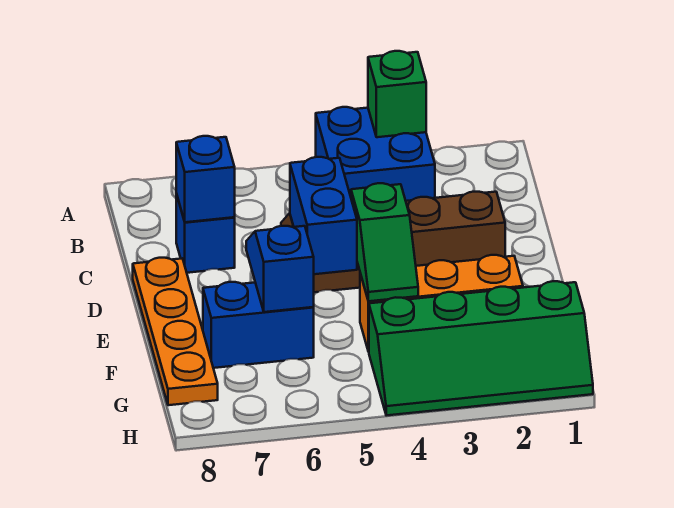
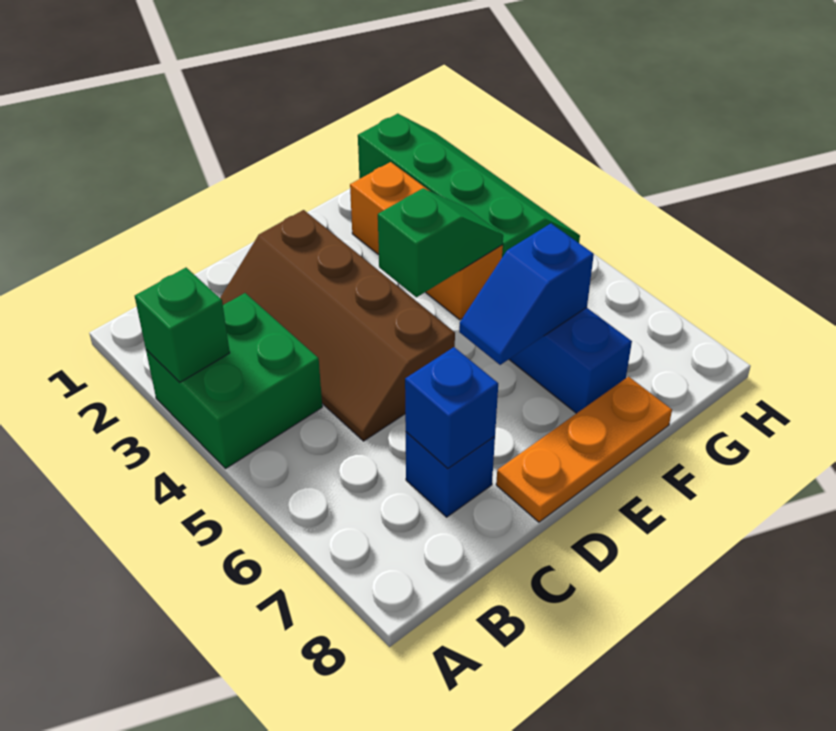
blue 2x2 brick [316,107,435,201] -> green 2x2 brick [146,293,322,468]
blue 1x2 brick [290,157,357,274] -> none
orange 1x4 plate [133,258,218,405] -> orange 1x3 plate [496,377,672,522]

